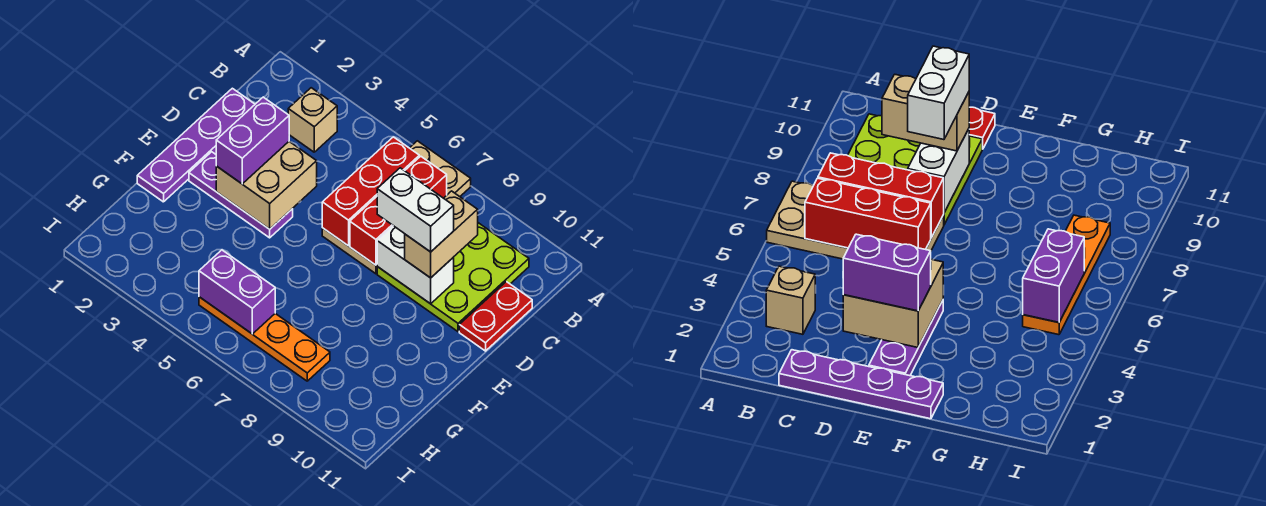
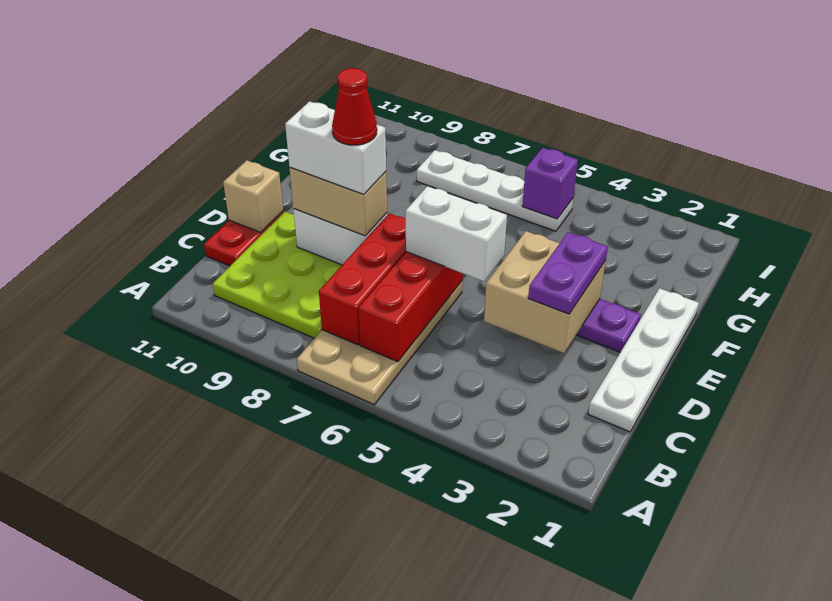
tan 1x1 brick [288,88,337,152] -> tan 1x1 brick moved to [223,160,283,233]
purple 1x4 plate [137,88,255,202] -> white 1x4 plate [588,288,699,432]
tan 1x2 brick [405,191,478,278] -> tan 1x2 brick turned to [289,167,387,236]
purple 1x2 brick [216,97,289,184] -> purple 1x2 plate [528,232,608,314]
none -> white 1x2 brick [406,186,507,281]
none -> red 1x1 cone [332,68,377,145]
orange 1x4 plate [199,297,330,381] -> white 1x4 plate [417,150,573,231]
purple 1x2 brick [199,250,275,334] -> purple 1x1 brick [522,148,578,219]

